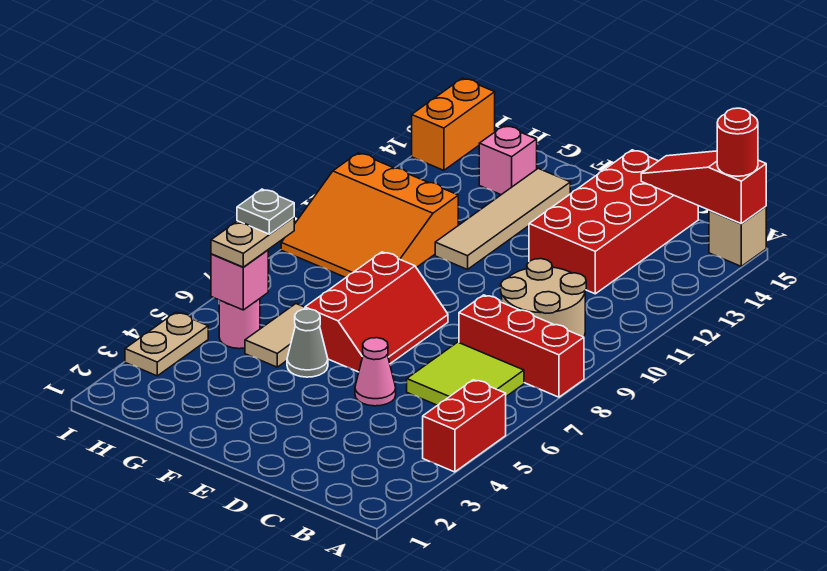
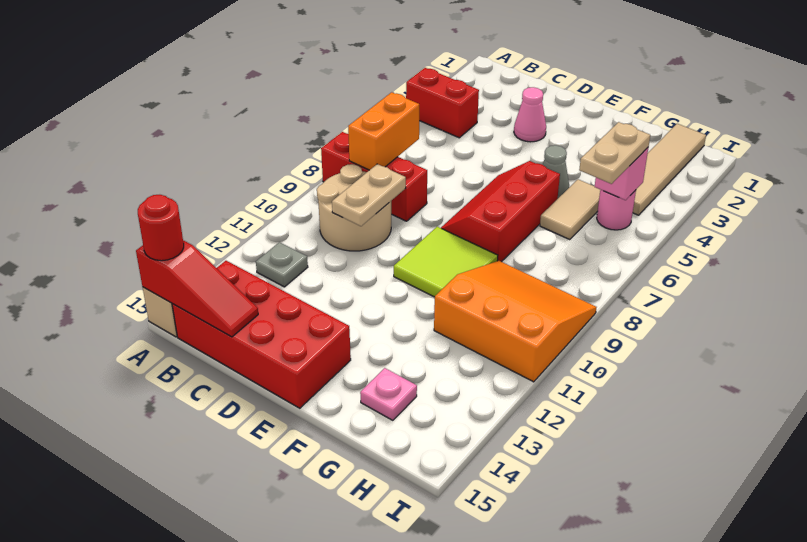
red 1x2 brick [423,380,506,472] -> red 1x2 brick turned to [406,68,479,138]
lime 2x2 tile [407,342,524,405] -> lime 2x2 tile moved to [394,227,498,297]
red 2x4 brick [529,150,698,294] -> red 2x4 brick turned to [172,261,351,408]
pink 1x1 cone [355,338,396,406] -> pink 1x1 cone moved to [514,87,546,142]
tan 1x4 tile [435,168,570,269] -> tan 1x4 tile moved to [633,124,706,215]
pink 1x1 brick [479,126,537,195] -> pink 1x1 plate [360,368,417,420]
grey 1x1 plate [237,189,294,234] -> grey 1x1 plate moved to [256,242,308,287]
tan 1x2 plate [125,312,208,376] -> tan 1x2 plate moved to [332,164,406,226]
orange 1x2 brick [412,78,495,170] -> orange 1x2 brick moved to [348,92,419,170]

